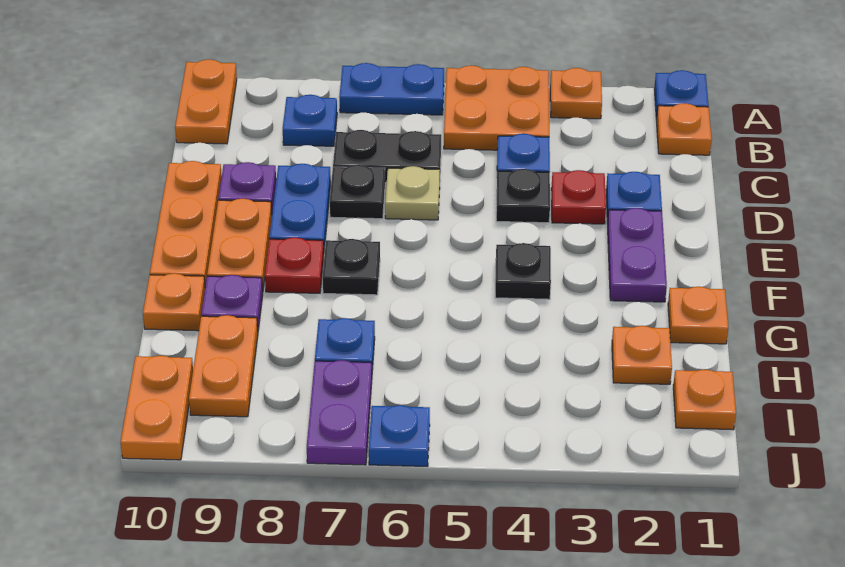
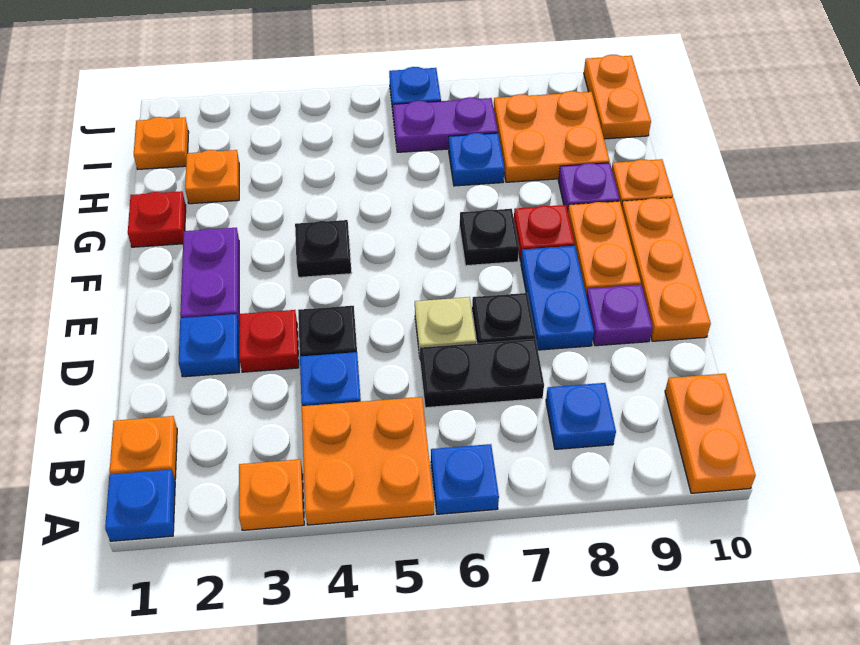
blue 1x2 plate [339,63,444,115] -> blue 1x1 plate [431,444,499,514]
orange 1x1 plate [668,287,728,344] -> red 1x1 plate [128,191,186,247]
orange 1x2 plate [189,315,258,417] -> orange 2x2 plate [493,91,610,182]
purple 1x2 plate [307,360,372,465] -> purple 1x2 plate turned to [393,97,498,152]

